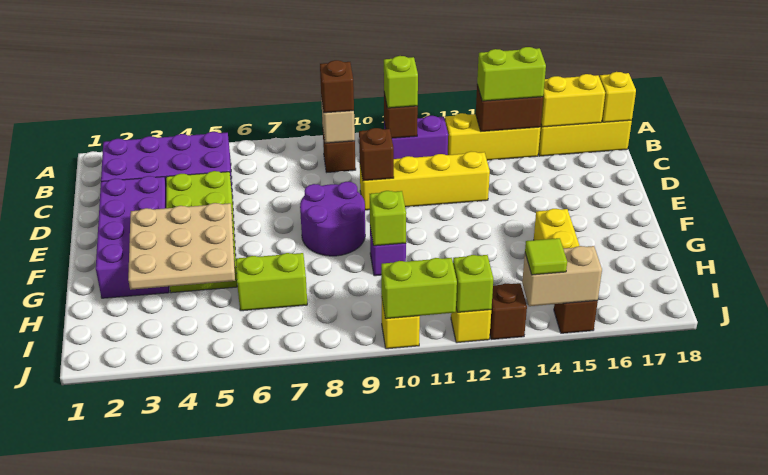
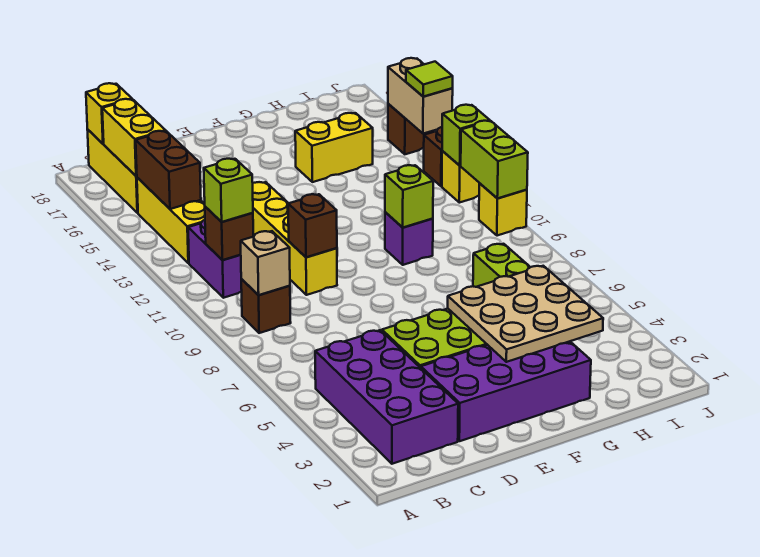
brown 1x1 brick [320,60,354,113] -> none
lime 1x2 brick [477,47,546,101] -> none
purple 2x2 round brick [300,182,365,256] -> none

